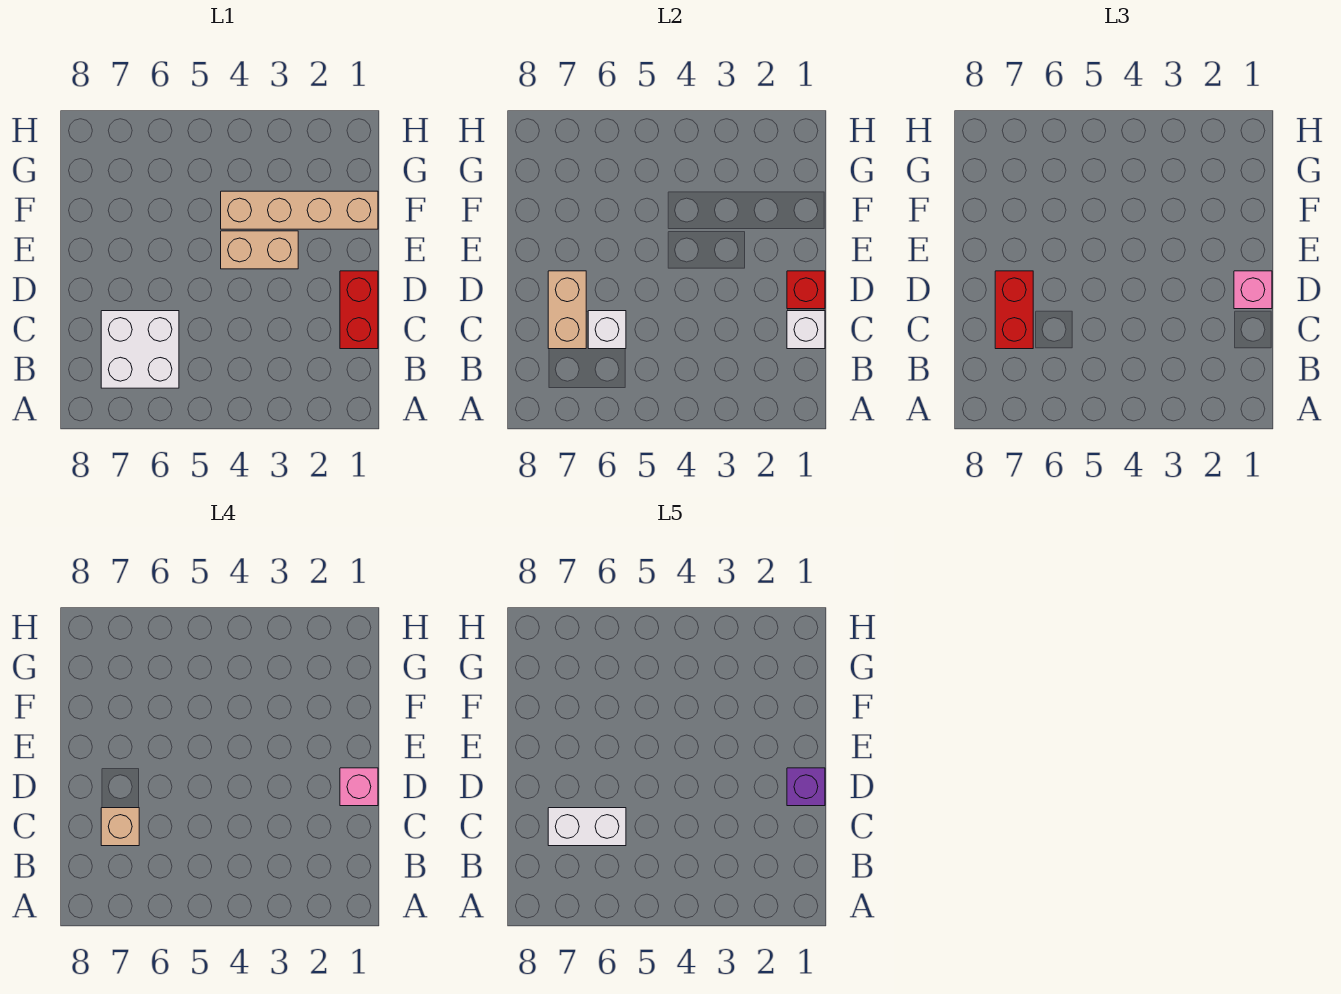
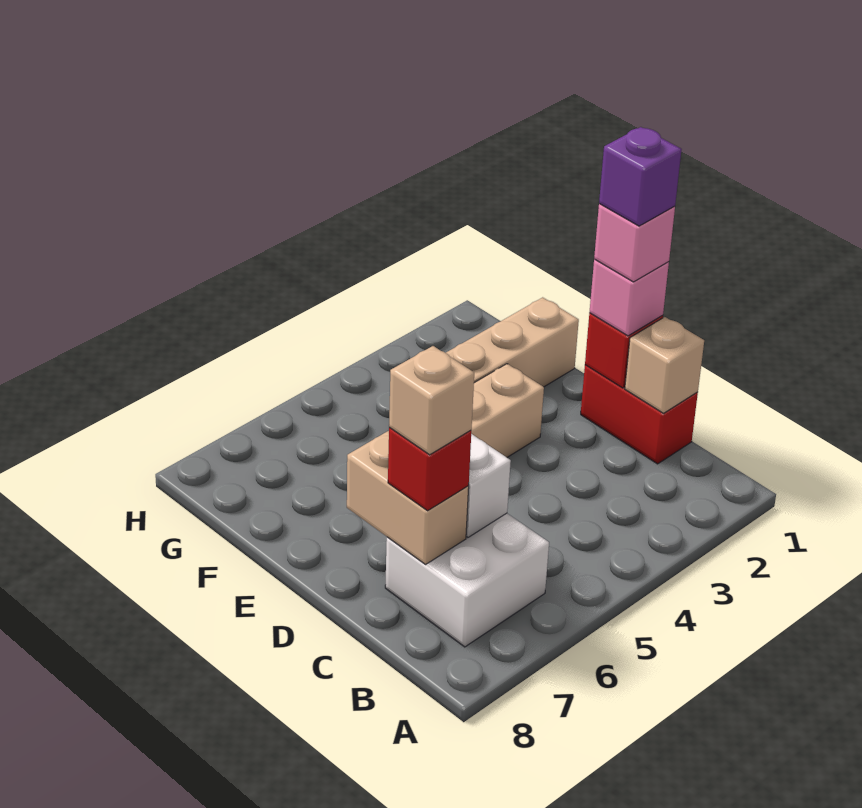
white 1x1 brick [787,311,825,349] -> tan 1x1 brick [625,317,704,413]
white 1x2 brick [548,808,626,846] -> none
red 1x2 brick [995,271,1033,349] -> red 1x1 brick [388,428,471,511]

